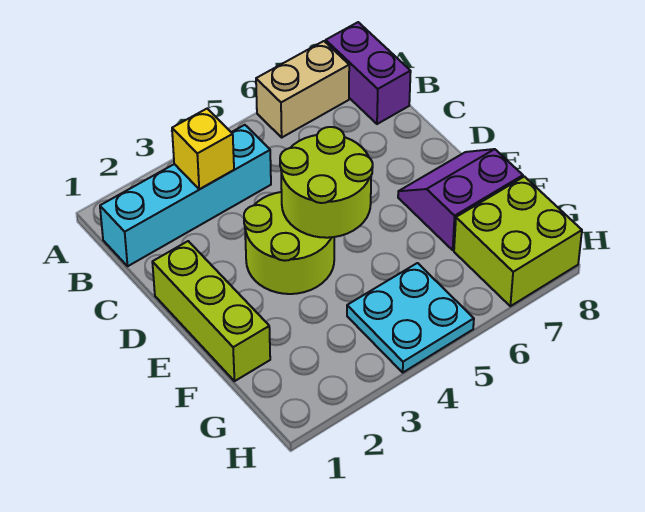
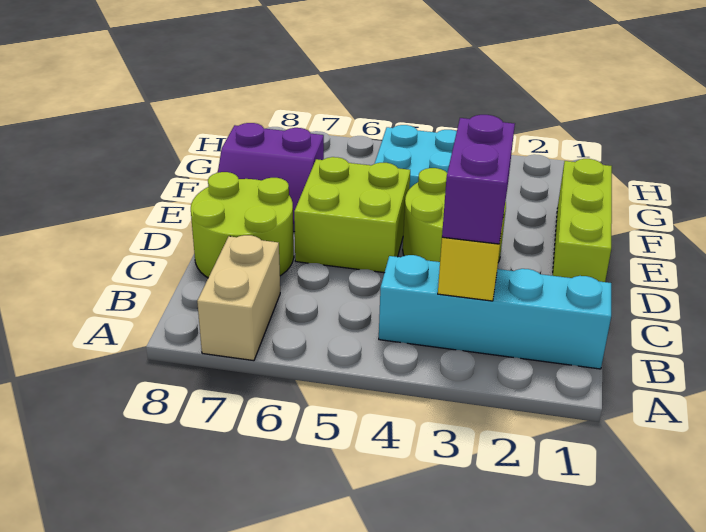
tan 1x2 brick [256,41,349,137] -> tan 1x2 brick turned to [197,235,280,361]
purple 1x2 brick [326,22,411,124] -> purple 1x2 brick moved to [442,115,515,244]
lime 2x2 round brick [280,127,373,238] -> lime 2x2 round brick moved to [191,172,294,278]
lime 2x2 brick [454,177,582,306] -> lime 2x2 brick moved to [294,157,410,273]

